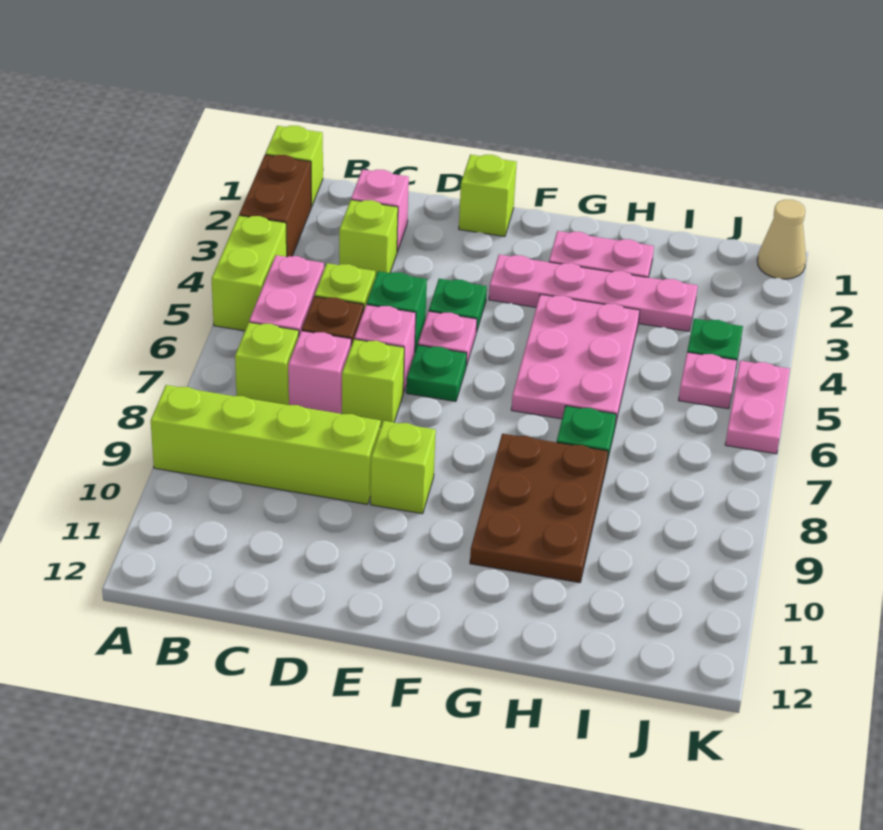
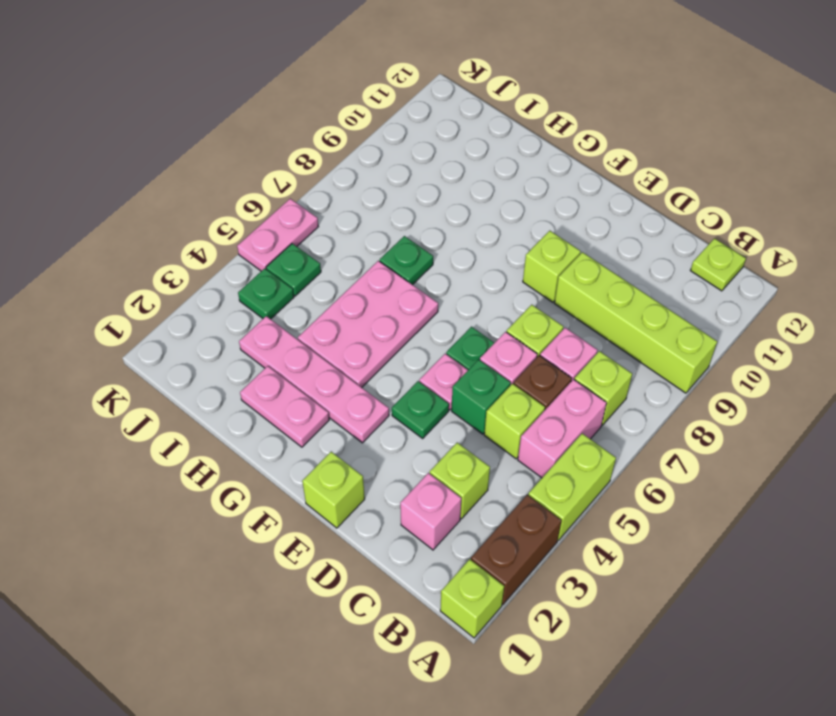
none -> lime 1x1 plate [690,238,746,291]
brown 2x3 plate [470,434,608,583] -> none
pink 1x1 plate [679,352,737,409] -> green 1x1 plate [266,243,321,296]
tan 1x1 cone [757,200,806,279] -> none

